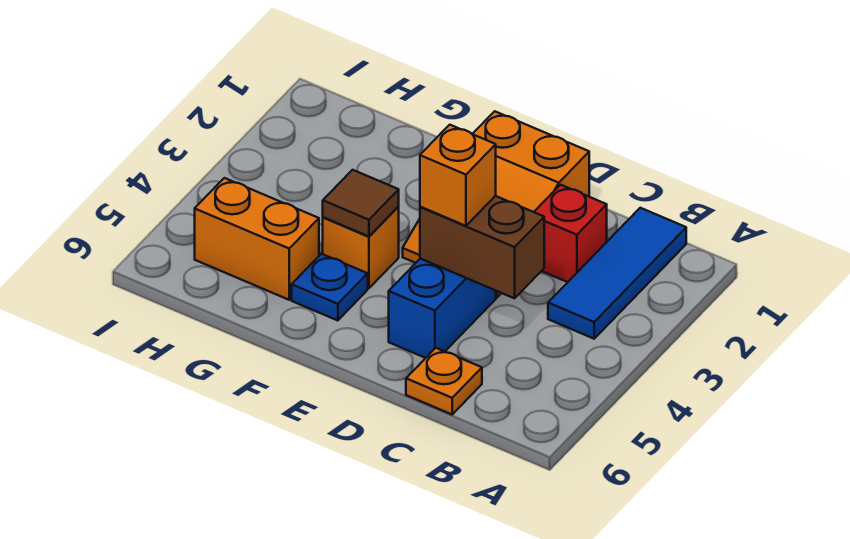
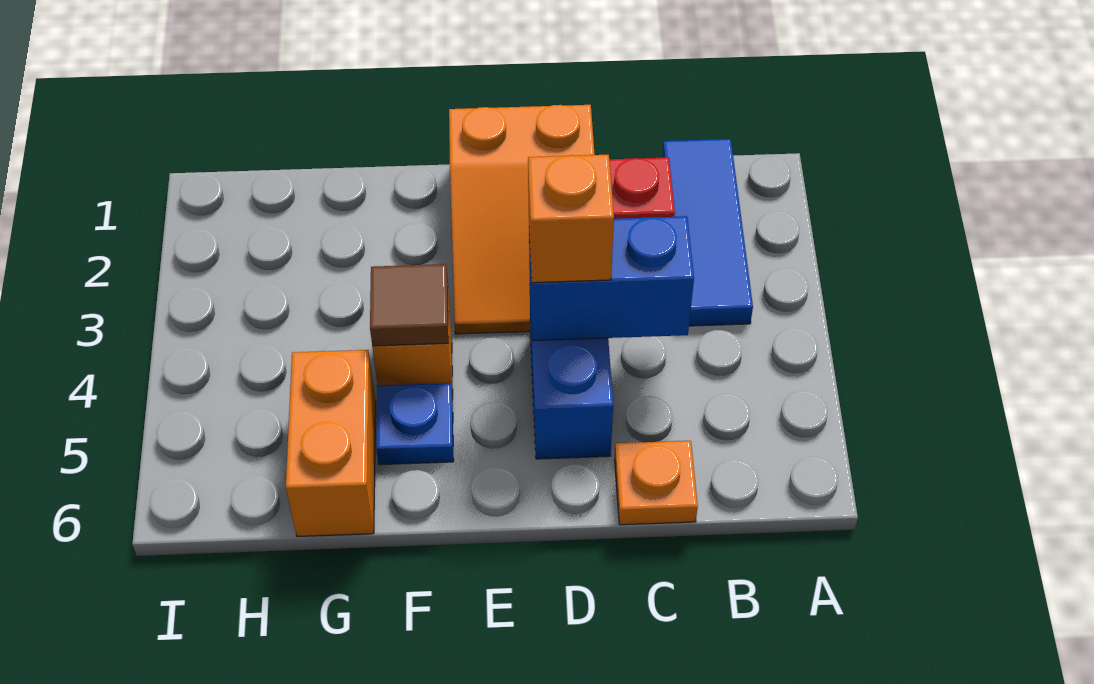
brown 1x2 brick [420,196,544,298] -> blue 1x2 brick [529,216,694,341]
orange 1x2 brick [195,178,319,300] -> orange 1x2 brick turned to [286,350,376,536]

